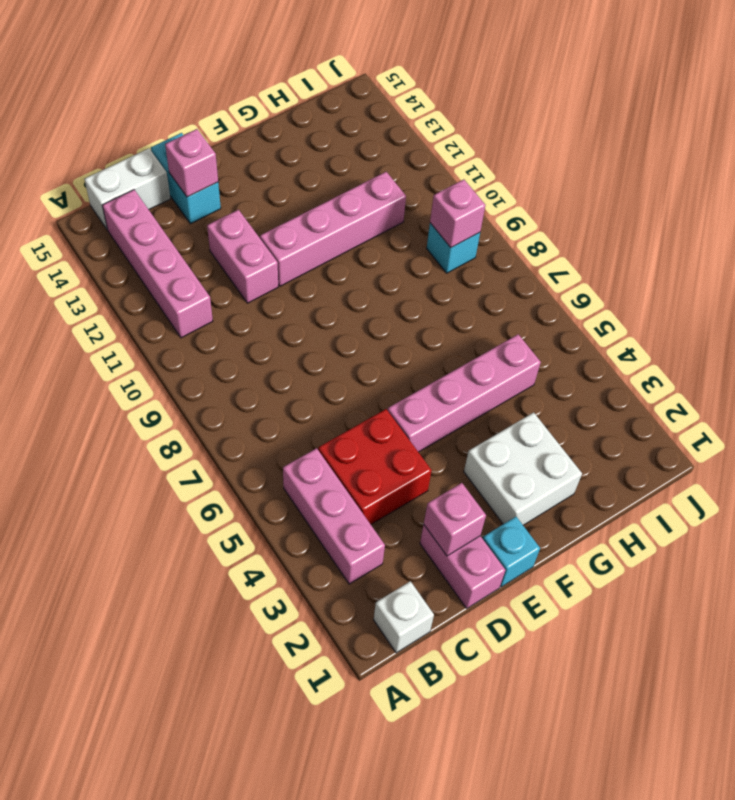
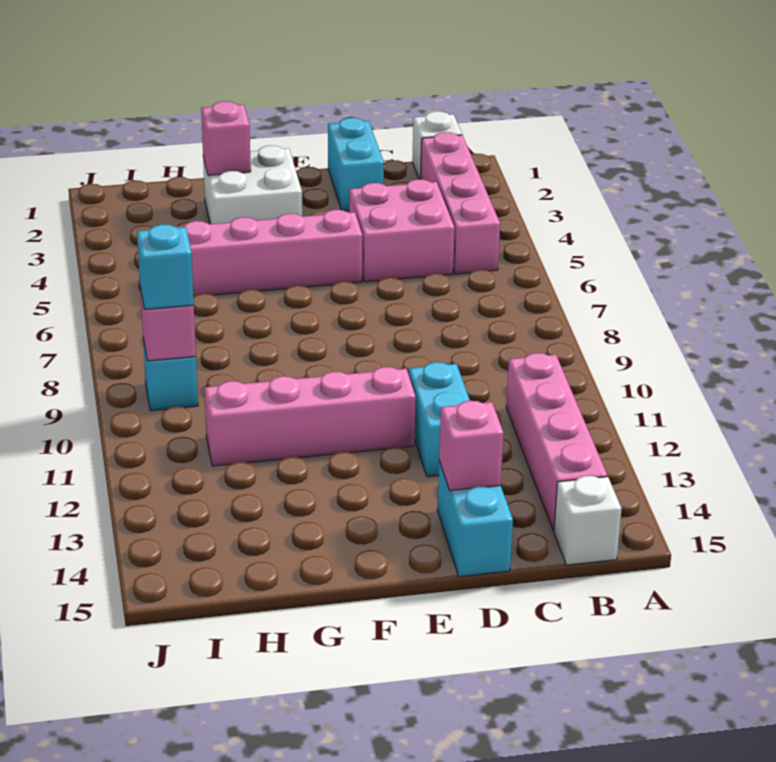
pink 1x3 brick [283,448,385,584] -> pink 1x4 brick [421,132,500,274]
white 1x2 brick [84,148,170,230] -> white 1x1 brick [554,476,622,565]
red 2x2 brick [318,409,432,524] -> pink 2x2 brick [349,179,455,282]
pink 1x2 brick [420,525,505,608] -> cyan 1x2 brick [328,118,384,211]
pink 1x1 brick [424,483,486,556] -> pink 1x1 brick moved to [201,101,251,175]
pink 1x2 brick [207,210,278,303] -> cyan 1x2 brick [409,362,470,477]
cyan 1x1 brick [483,517,540,587] -> cyan 1x1 brick moved to [137,224,194,309]

